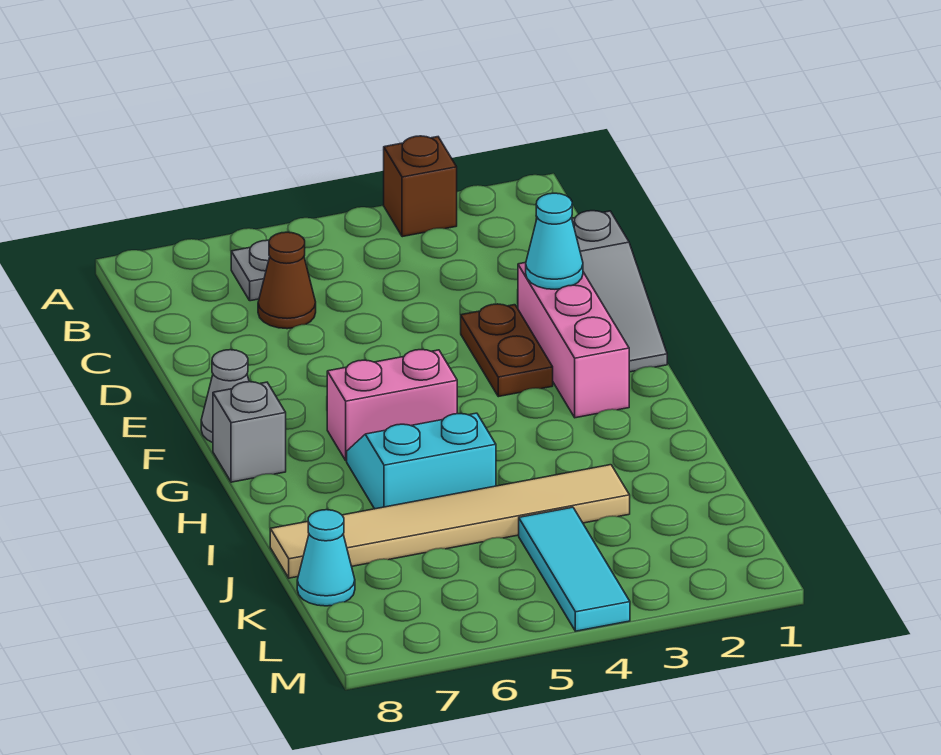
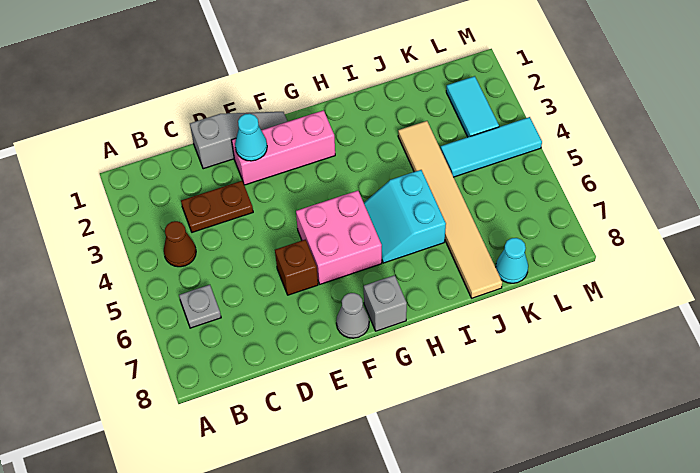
brown 1x1 brick [384,136,457,237] -> brown 1x1 brick moved to [275,240,318,295]
brown 1x1 cone [258,232,316,329] -> brown 1x1 cone moved to [164,221,196,267]
brown 1x2 plate [461,304,553,397] -> brown 1x2 plate moved to [181,181,253,232]
pink 1x2 brick [327,350,457,461] -> pink 2x2 brick [296,191,382,284]
none -> cyan 1x2 tile [446,76,499,137]

